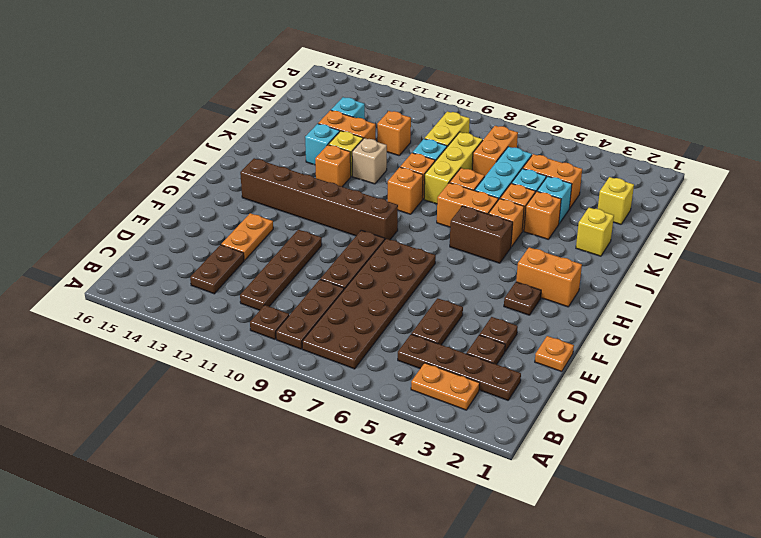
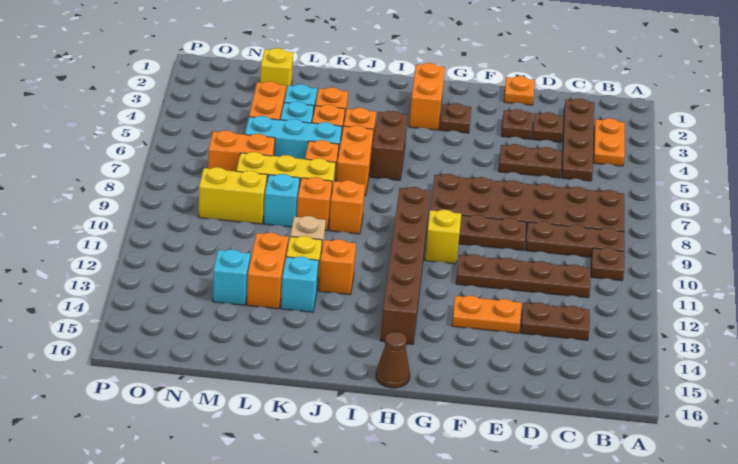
none -> brown 1x1 cone [376,332,410,388]
yellow 1x1 brick [576,208,614,256] -> yellow 1x1 brick moved to [425,210,461,264]
orange 1x1 brick [377,111,411,156] -> none

